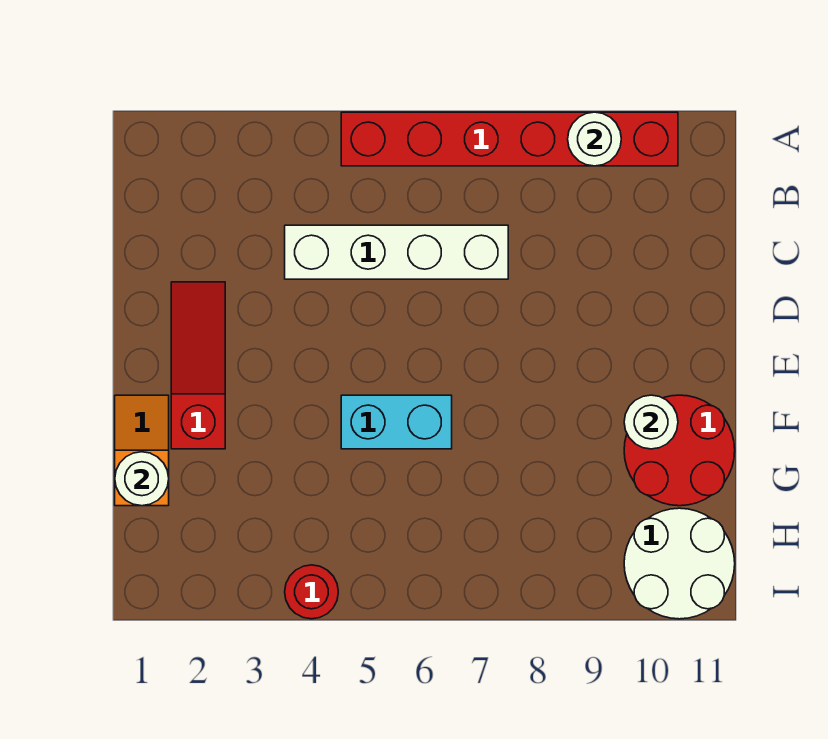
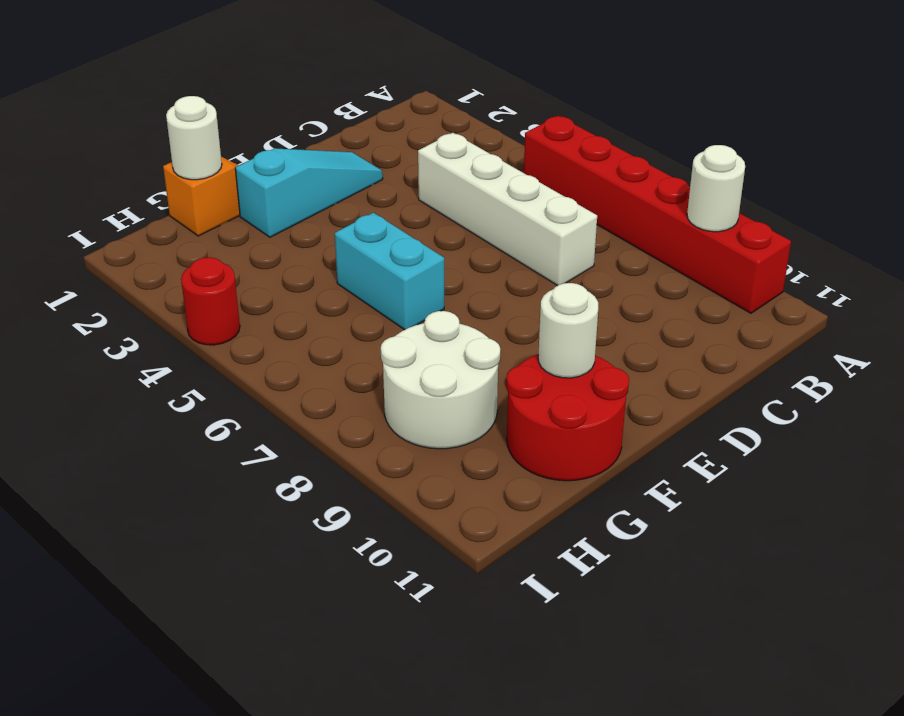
red 1x3 slope [171,282,225,449] -> cyan 1x3 slope [235,148,383,237]
white 2x2 round brick [624,508,735,619] -> white 2x2 round brick moved to [381,311,500,449]

